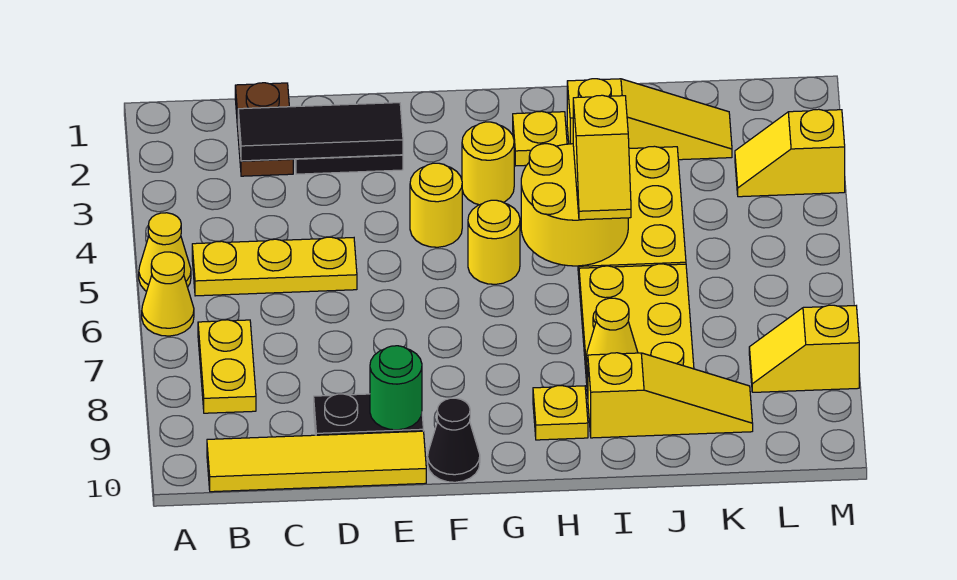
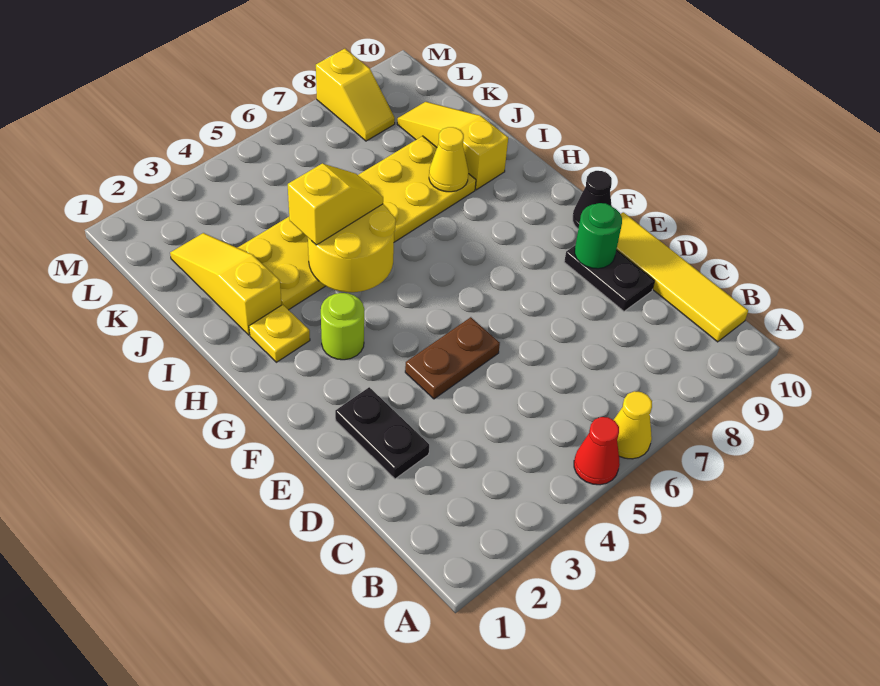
yellow 1x1 cone [139,213,191,291] -> red 1x1 cone [574,417,620,485]
yellow 1x3 plate [192,237,357,296] -> none
yellow 1x2 plate [198,320,256,413] -> none
brown 1x2 plate [235,83,293,176] -> brown 1x2 plate moved to [405,317,500,399]
black 1x3 tile [238,103,403,161] -> none
yellow 1x1 round brick [410,163,462,247] -> none
yellow 1x1 round brick [462,122,514,205] -> lime 1x1 round brick [321,293,364,360]
yellow 1x1 round brick [468,200,520,284] -> none
yellow 1x1 plate [533,386,588,440] -> none
yellow 1x2 slope [735,109,845,197] -> none

